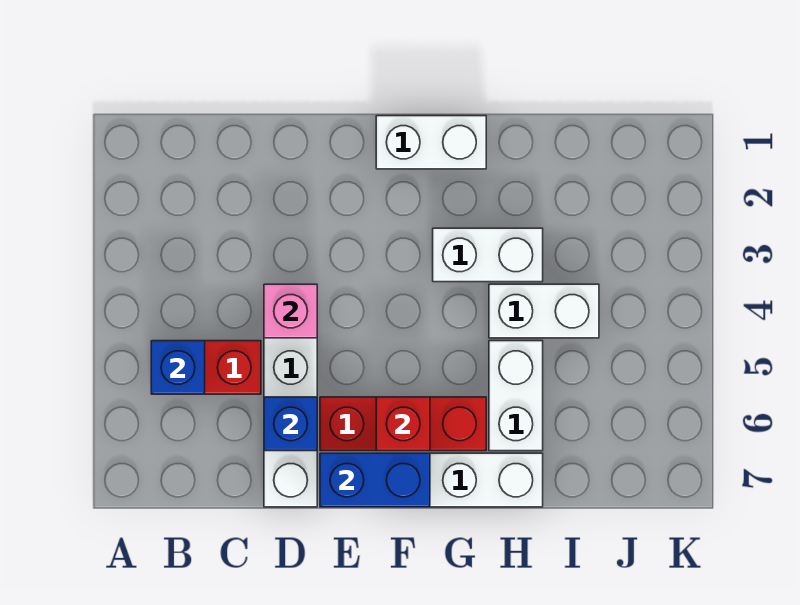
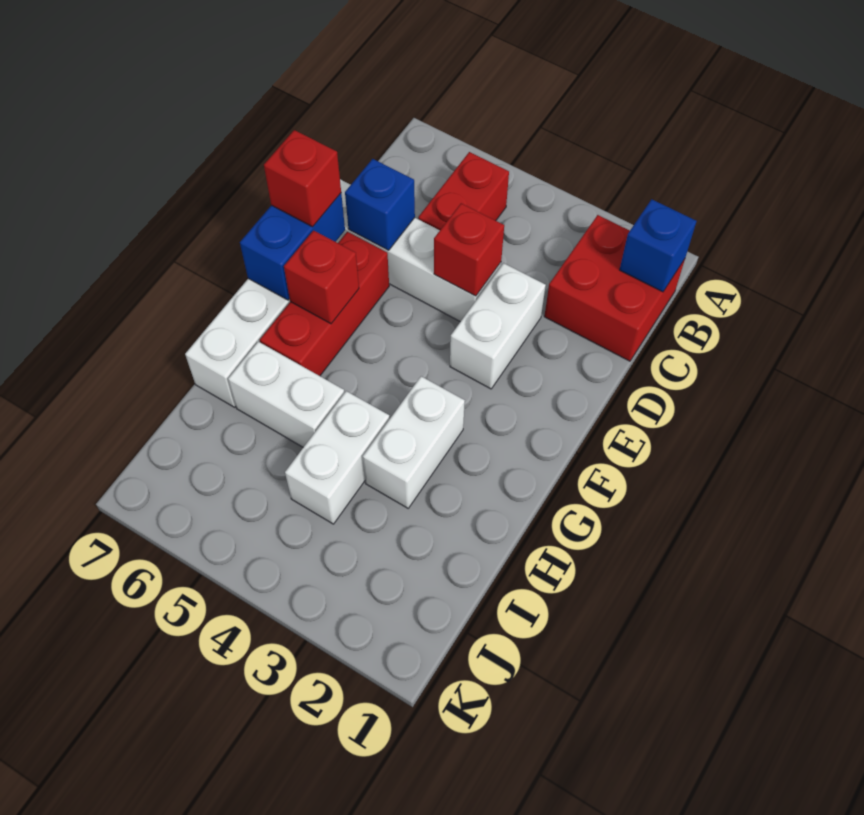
none -> red 2x2 brick [544,215,685,361]
blue 1x1 brick [151,341,205,394] -> blue 1x1 brick moved to [620,199,696,292]
pink 1x1 brick [264,284,317,338] -> red 1x1 brick [434,203,504,296]
none -> red 1x1 brick [264,130,341,227]
white 1x2 brick [376,116,486,169] -> white 1x2 brick moved to [450,263,546,389]

